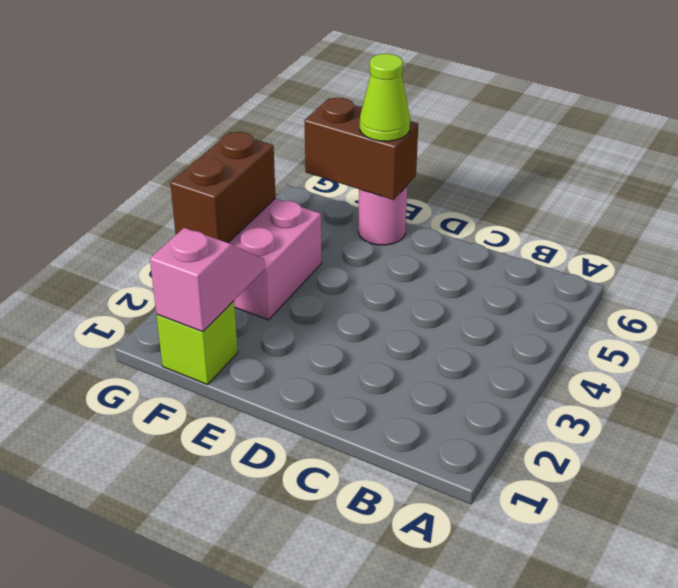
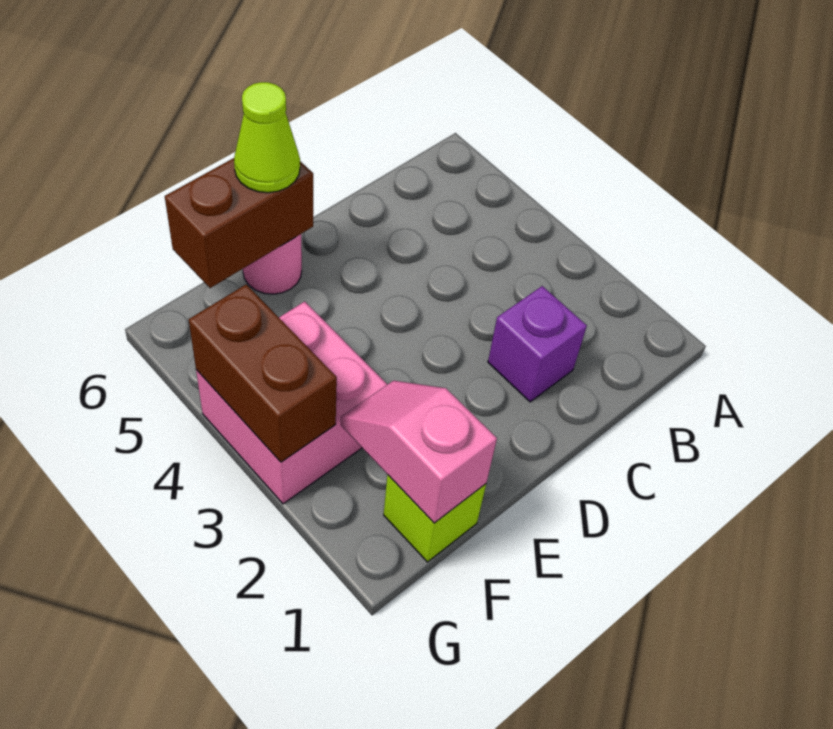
none -> purple 1x1 brick [488,286,587,402]

